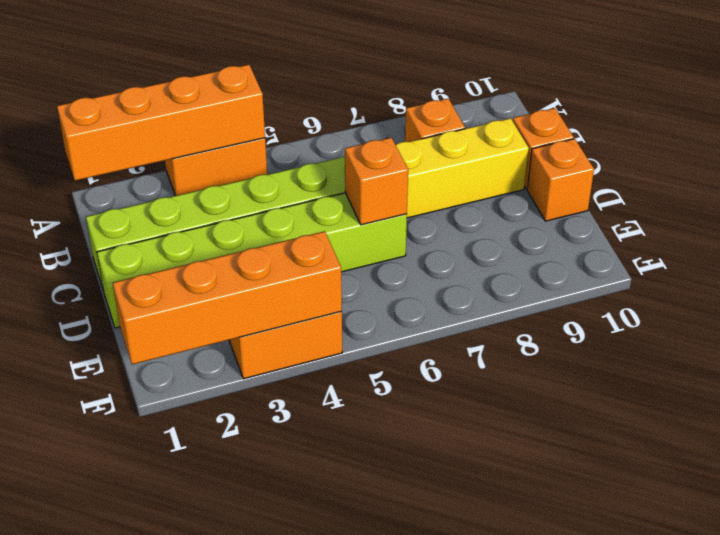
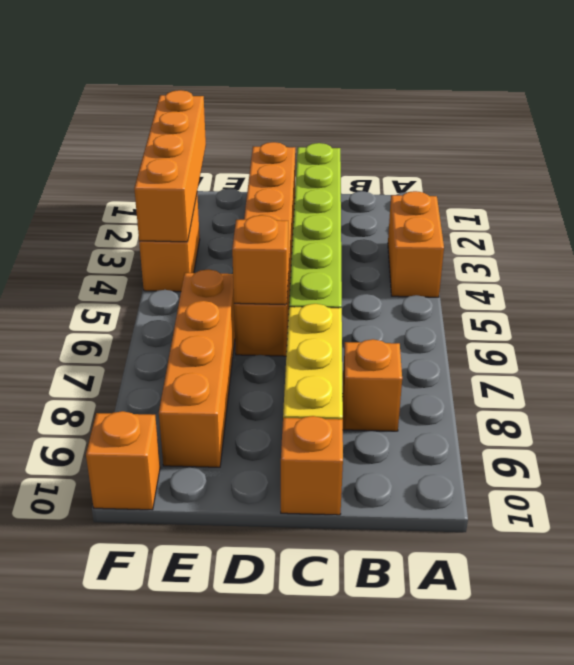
orange 1x4 brick [57,65,265,181] -> orange 1x4 brick moved to [159,269,235,467]
lime 1x6 brick [97,193,407,328] -> orange 1x6 brick [234,142,295,356]
orange 1x1 brick [527,139,594,221] -> orange 1x1 brick moved to [86,411,160,510]

